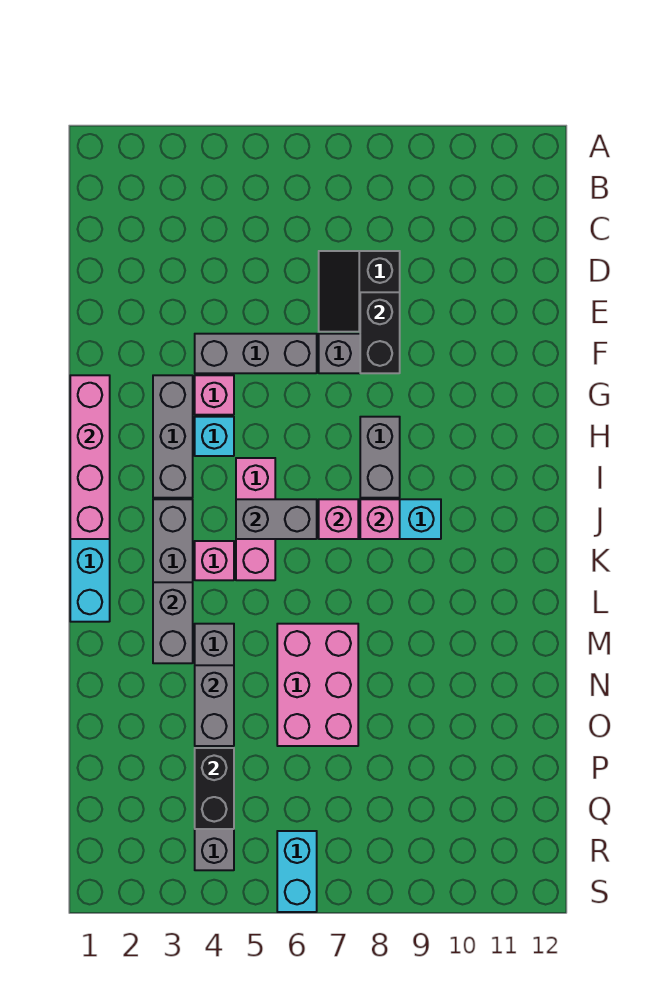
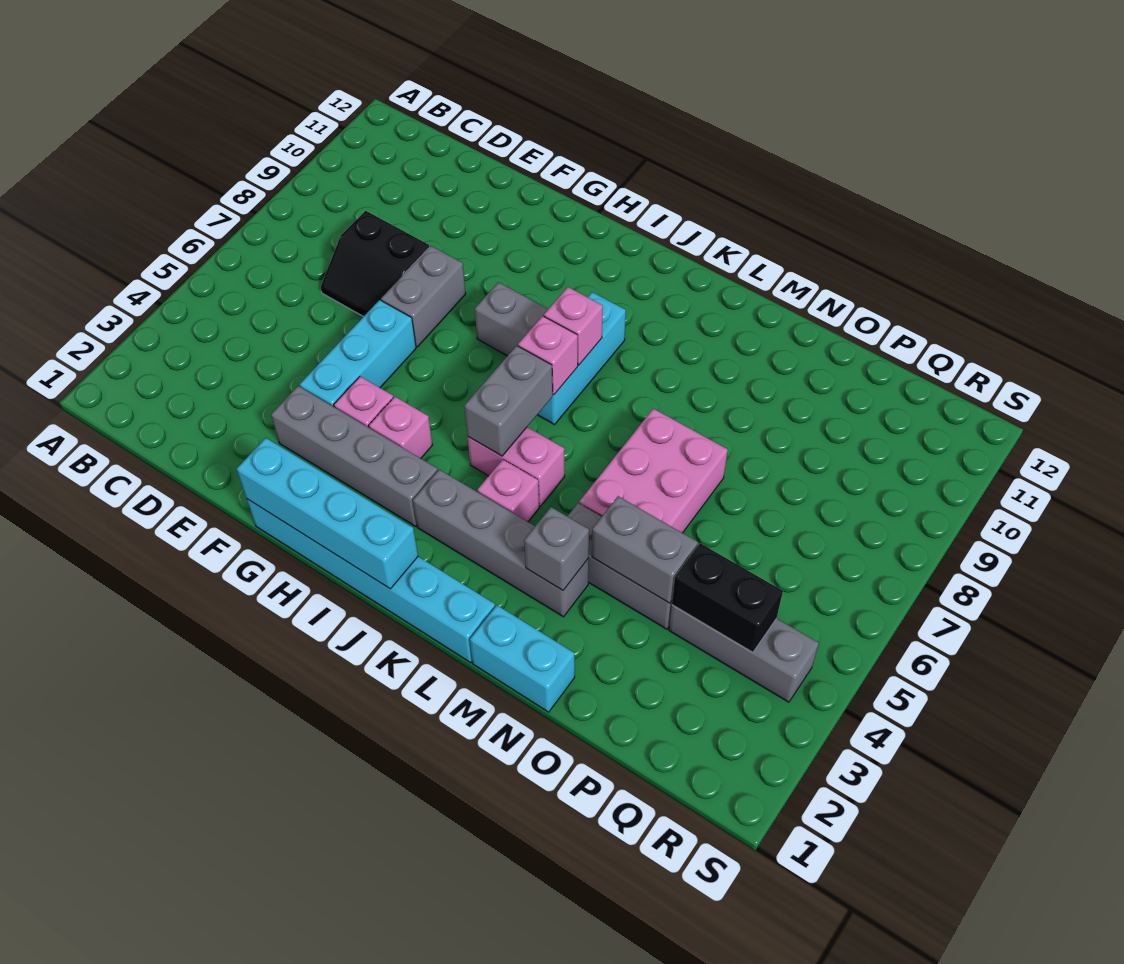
black 1x2 brick [360,292,400,373] -> none
grey 1x3 brick [195,334,317,373] -> cyan 1x3 brick [299,300,416,407]
pink 1x4 brick [70,375,110,539] -> cyan 1x4 brick [237,438,418,589]
grey 1x3 brick [153,375,193,498] -> grey 1x4 brick [271,386,438,526]
cyan 1x1 brick [195,417,234,456] -> pink 1x1 brick [369,397,432,458]
pink 1x3 brick [236,458,275,580] -> pink 1x2 brick [468,427,565,506]
grey 1x2 brick [153,582,193,663] -> grey 1x1 brick [524,507,589,590]
pink 2x3 brick [277,624,358,746] -> pink 2x3 brick turned to [579,409,728,533]
cyan 1x2 brick [277,831,317,912] -> cyan 1x2 brick moved to [470,605,575,712]

